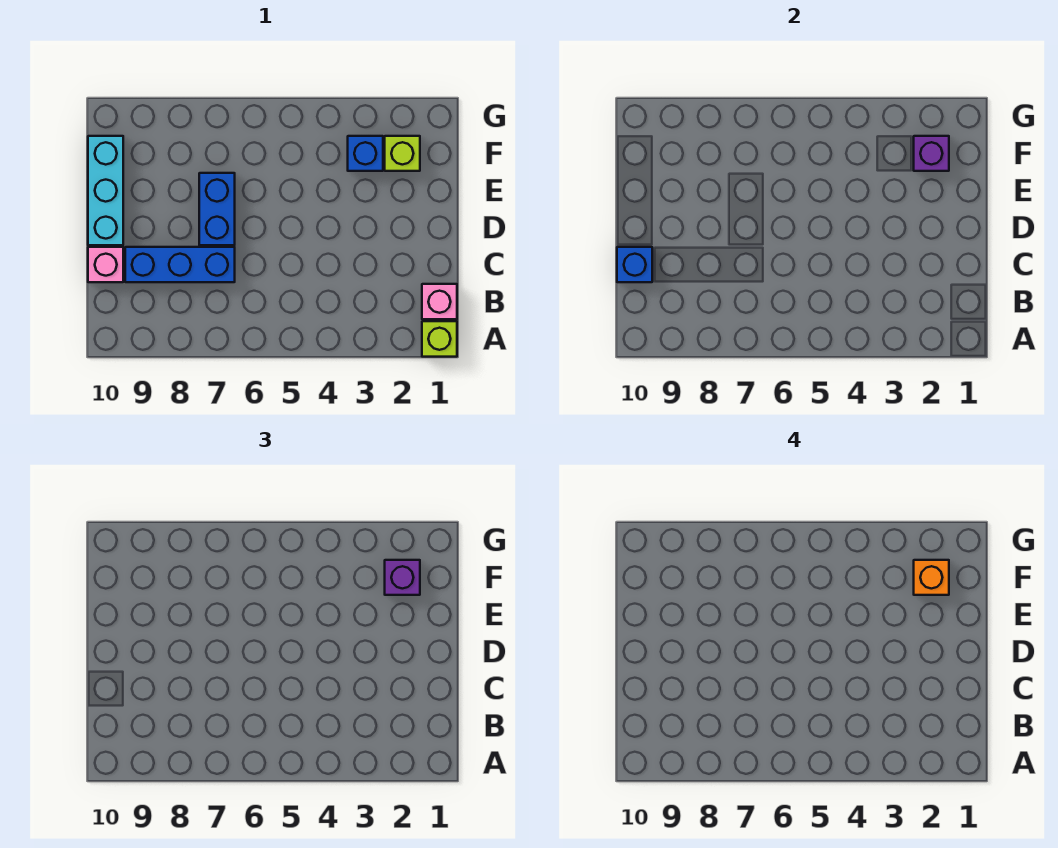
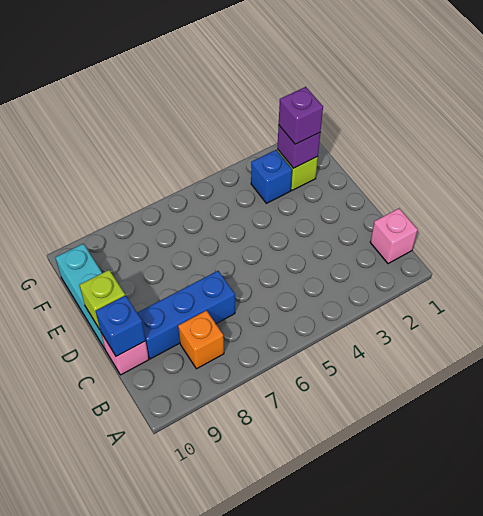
lime 1x1 brick [422,321,457,357] -> lime 1x1 brick moved to [80,270,125,329]
blue 1x2 brick [199,173,235,245] -> none
orange 1x1 brick [914,560,949,595] -> orange 1x1 brick moved to [178,311,224,369]

